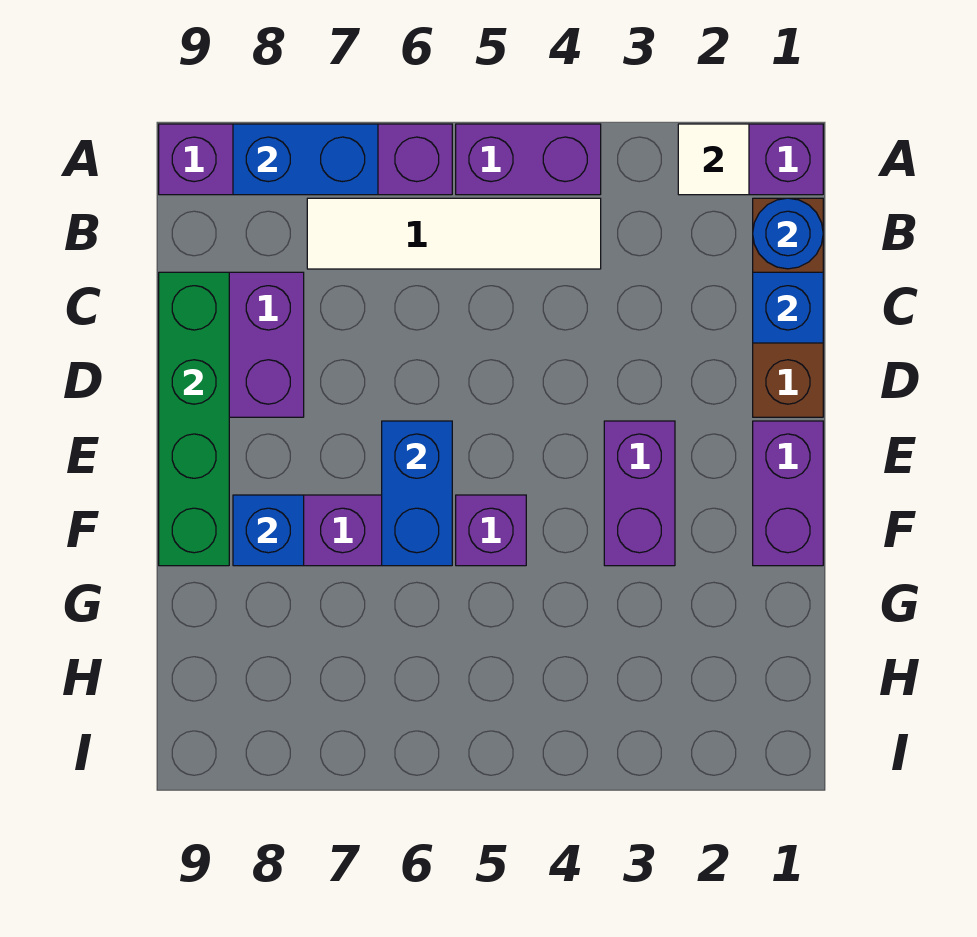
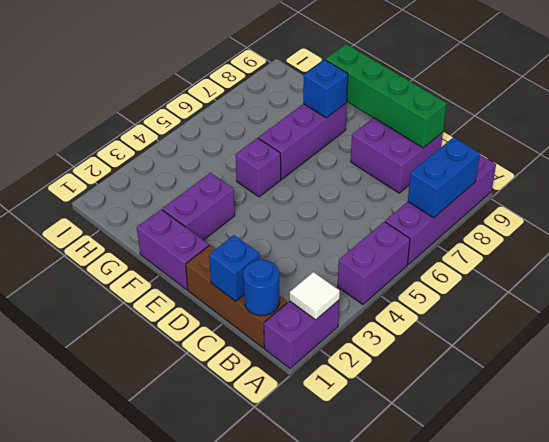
white 1x4 tile [307,198,601,269] -> none
purple 1x2 brick [604,421,675,566] -> purple 1x2 brick turned to [162,173,235,240]
blue 1x2 brick [382,421,452,566] -> none

